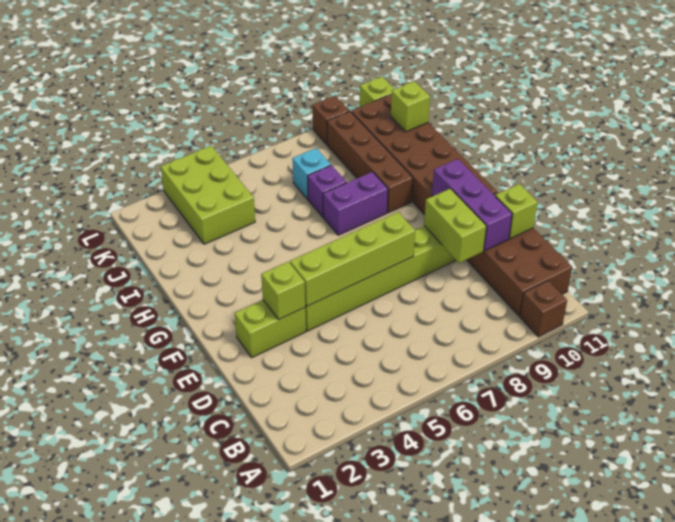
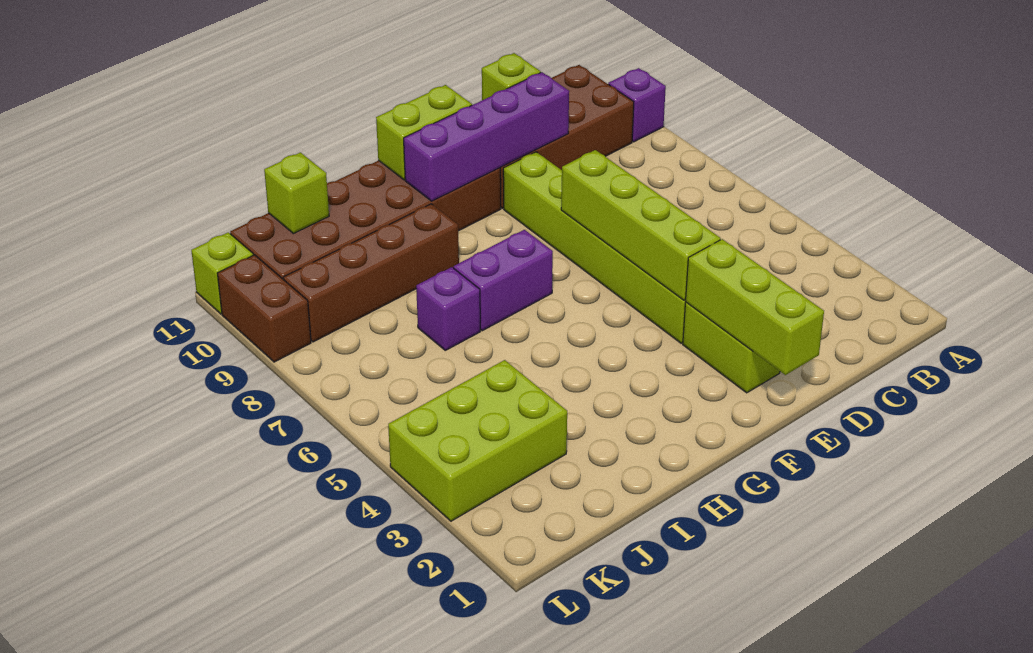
brown 1x1 brick [520,281,567,337] -> purple 1x1 brick [608,68,666,142]
lime 1x2 brick [424,188,486,263] -> lime 1x2 brick moved to [376,85,472,180]
purple 1x3 brick [432,159,512,251] -> purple 1x4 brick [404,72,569,201]
lime 1x1 brick [261,262,305,320] -> lime 1x3 brick [686,239,824,375]
purple 1x2 brick [323,172,388,235] -> purple 1x2 brick turned to [454,230,553,331]
cyan 1x1 brick [292,148,331,199] -> none
brown 1x1 brick [312,96,349,145] -> brown 1x2 brick [217,255,311,362]

